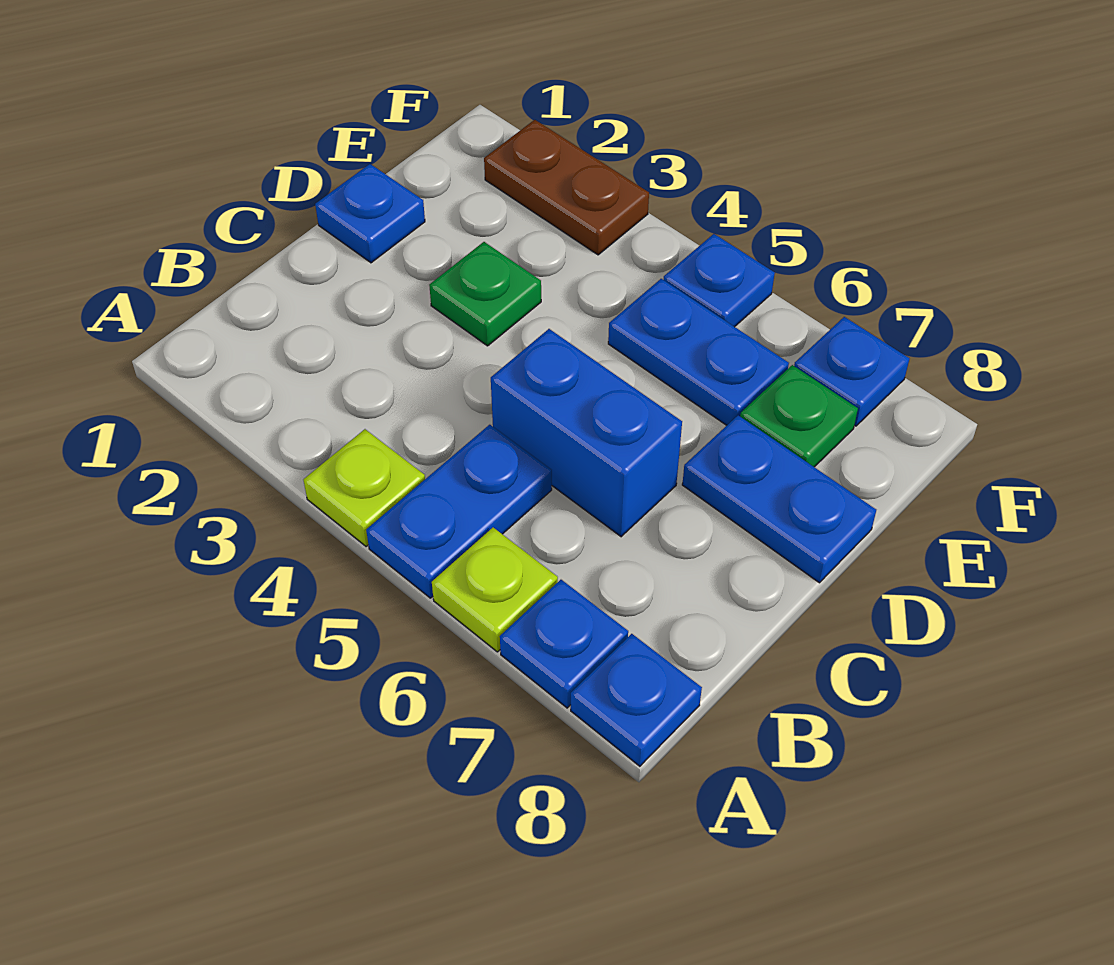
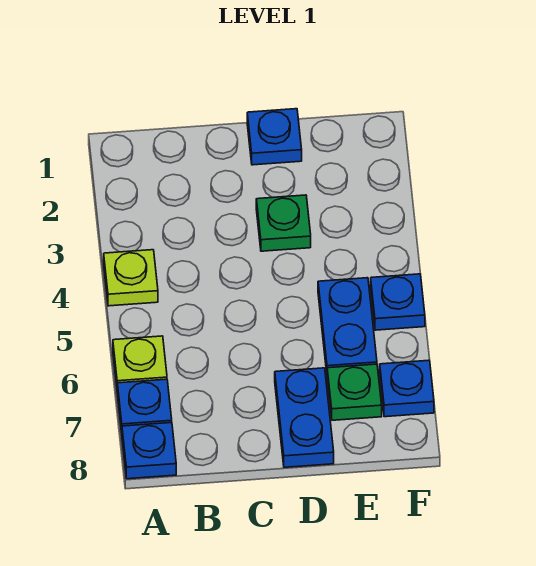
blue 1x2 plate [366,425,552,598] -> none
blue 1x2 brick [491,329,682,537] -> none
brown 1x2 plate [484,120,649,255] -> none

